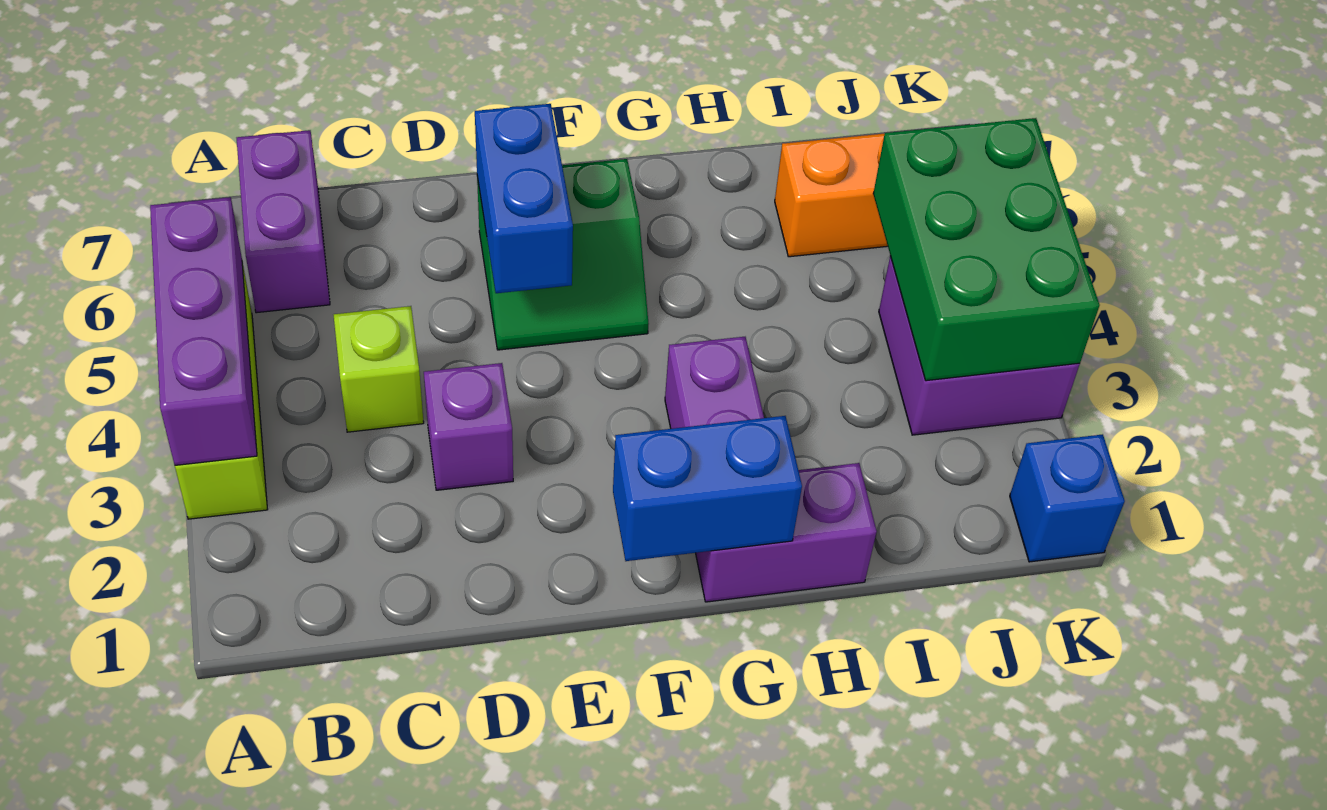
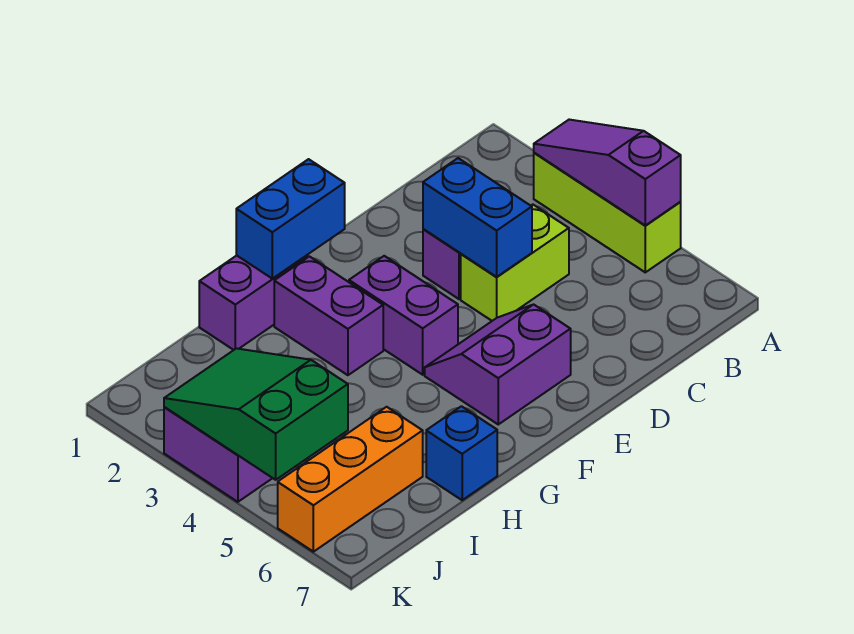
purple 1x3 brick [150,197,257,465] -> purple 1x3 slope [534,120,681,225]
purple 1x2 brick [237,130,330,313] -> purple 1x2 brick moved to [349,256,458,375]
lime 1x1 brick [334,306,424,432] -> lime 1x2 brick [461,205,569,321]
green 2x2 slope [477,159,648,350] -> purple 2x2 slope [425,304,571,424]
blue 1x2 brick [475,104,573,293] -> blue 1x2 brick moved to [423,158,532,277]
green 2x3 brick [873,118,1100,381] -> green 2x3 slope [164,348,348,480]
blue 1x1 brick [1010,434,1125,562] -> blue 1x1 brick moved to [426,406,497,500]

